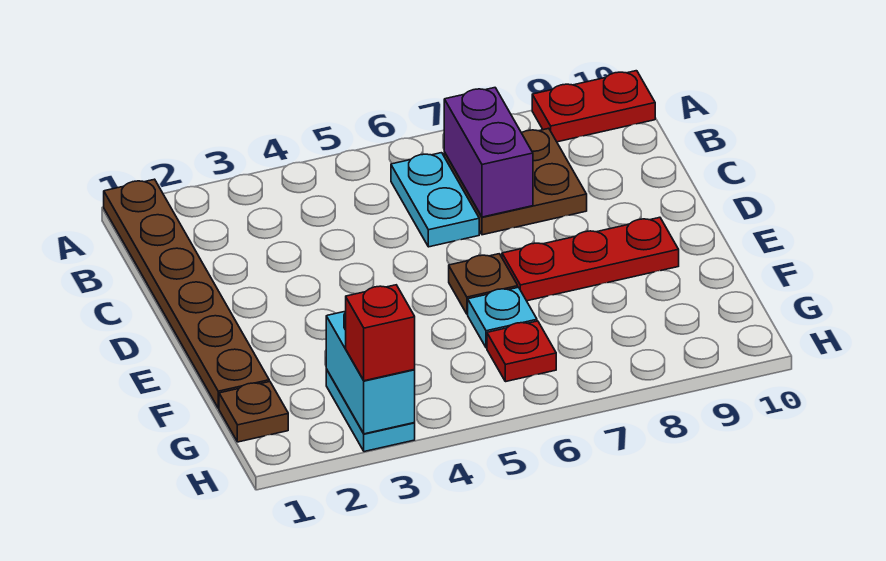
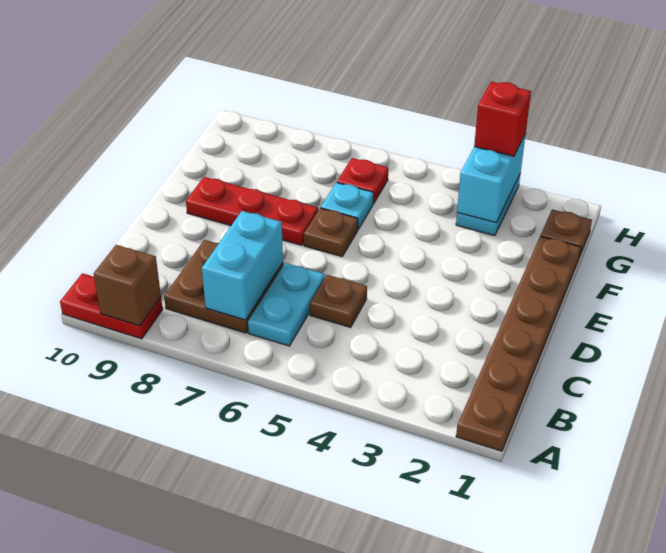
none -> brown 1x1 brick [93,245,161,326]
purple 1x2 brick [444,88,533,217] -> cyan 1x2 brick [202,211,283,320]
none -> brown 1x1 plate [310,275,367,327]

